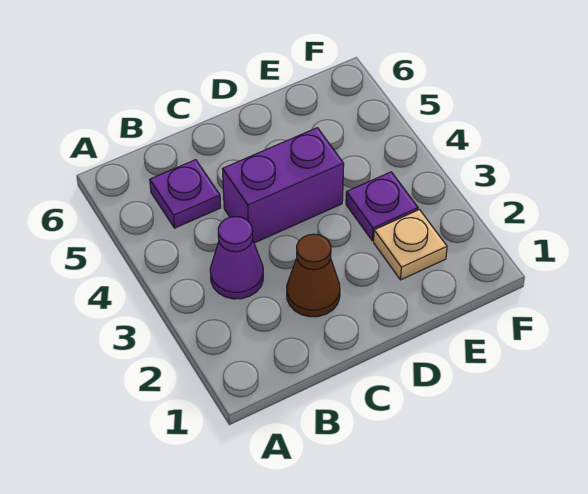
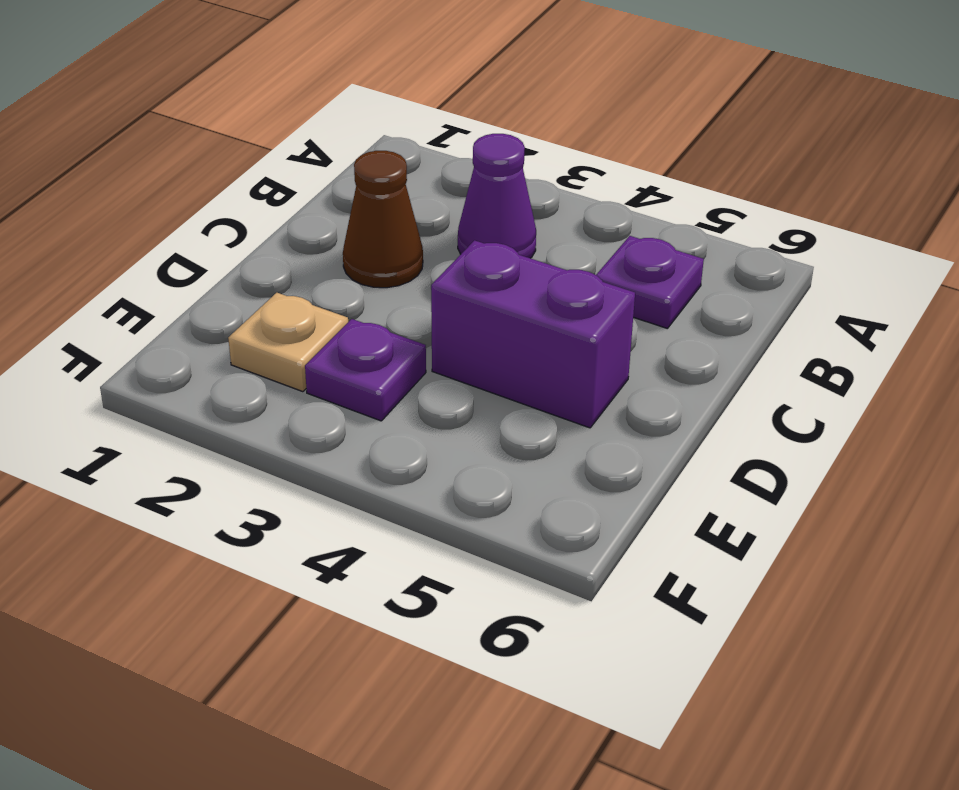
purple 1x2 brick [223,128,344,243] -> purple 1x2 brick turned to [431,240,635,428]

